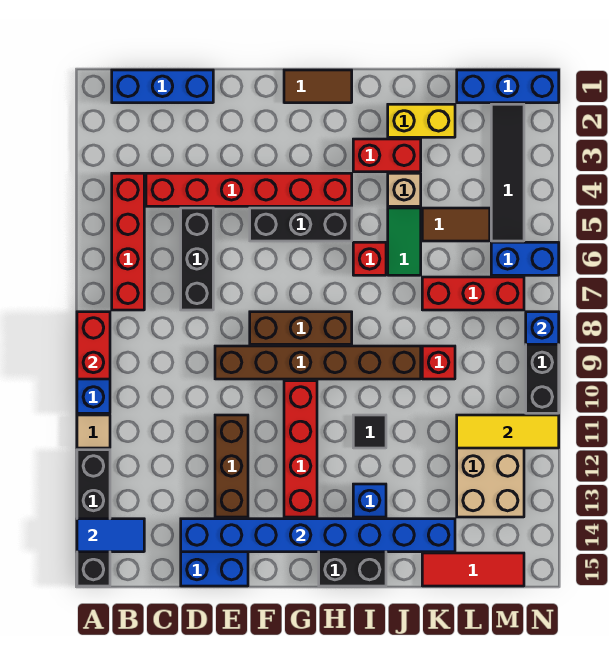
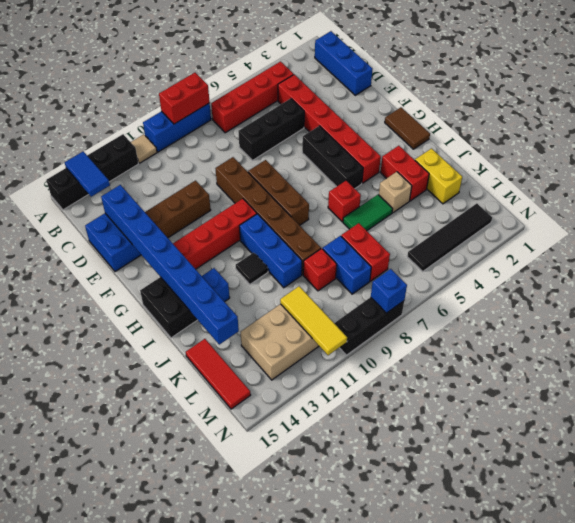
brown 1x2 tile [422,208,490,241] -> none
red 1x3 brick [422,277,524,310] -> red 1x2 brick [341,223,390,281]
blue 1x3 brick [457,70,559,103] -> blue 1x3 brick moved to [239,214,302,288]
blue 1x2 brick [491,242,559,275] -> blue 1x2 brick moved to [323,236,371,294]

